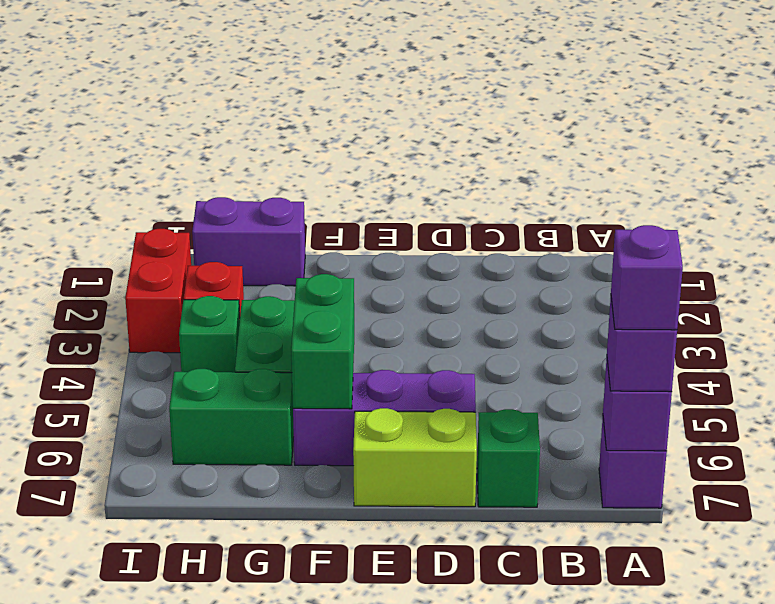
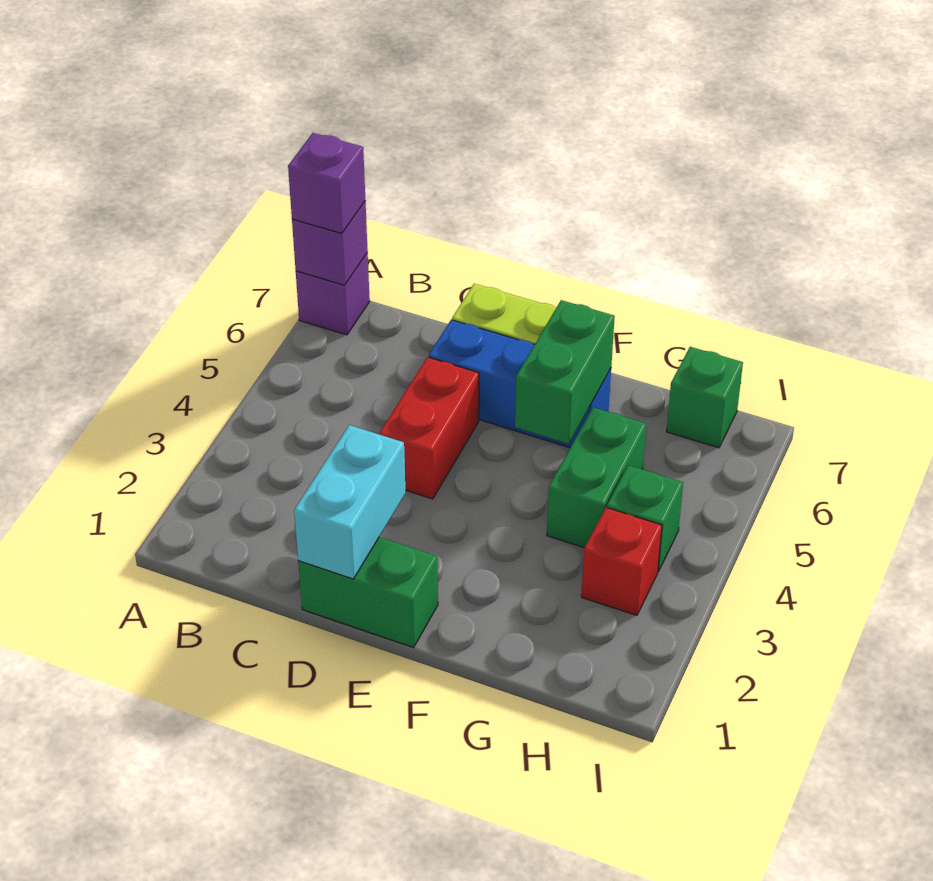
purple 1x1 brick [611,225,683,330] -> none
green 1x1 brick [477,409,540,507] -> green 1x1 brick moved to [667,347,743,448]
none -> cyan 1x2 brick [294,425,405,579]
purple 1x3 brick [293,370,476,466] -> blue 1x3 brick [429,320,611,448]
purple 1x2 brick [192,197,305,286] -> none
green 1x2 brick [169,369,294,465] -> green 1x2 brick moved to [298,537,438,648]
red 1x2 brick [125,229,191,353] -> red 1x2 brick moved to [379,357,479,499]

